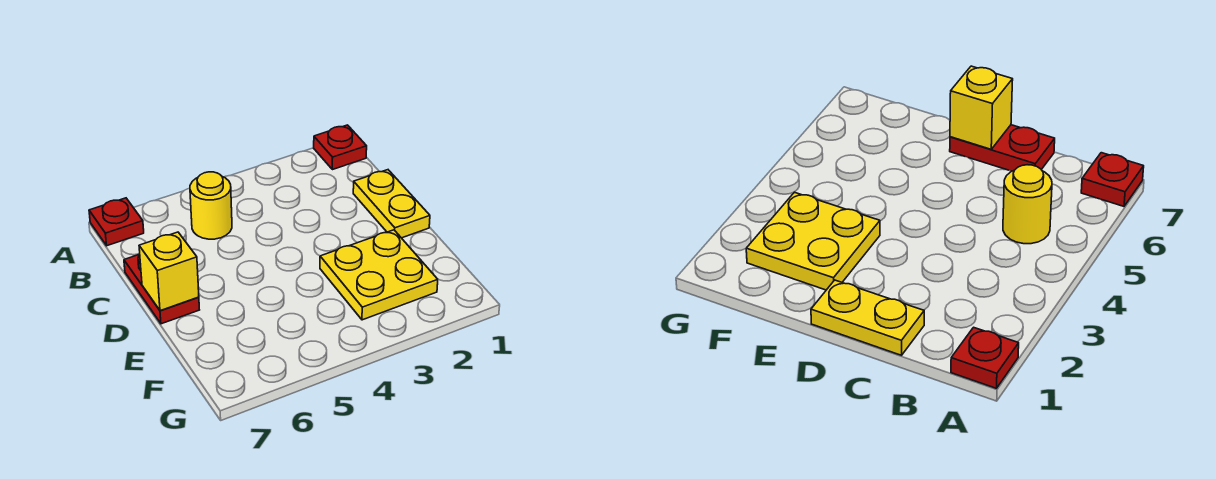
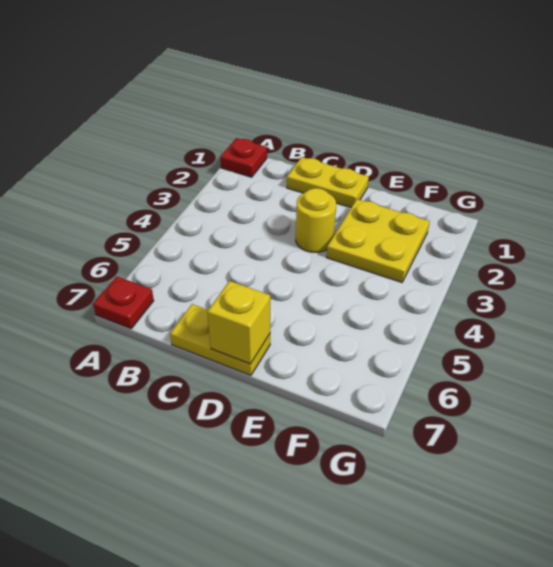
yellow 1x1 round brick [190,172,232,239] -> yellow 1x1 round brick moved to [296,188,336,252]
red 1x2 plate [124,254,199,324] -> yellow 1x2 plate [170,304,270,375]

